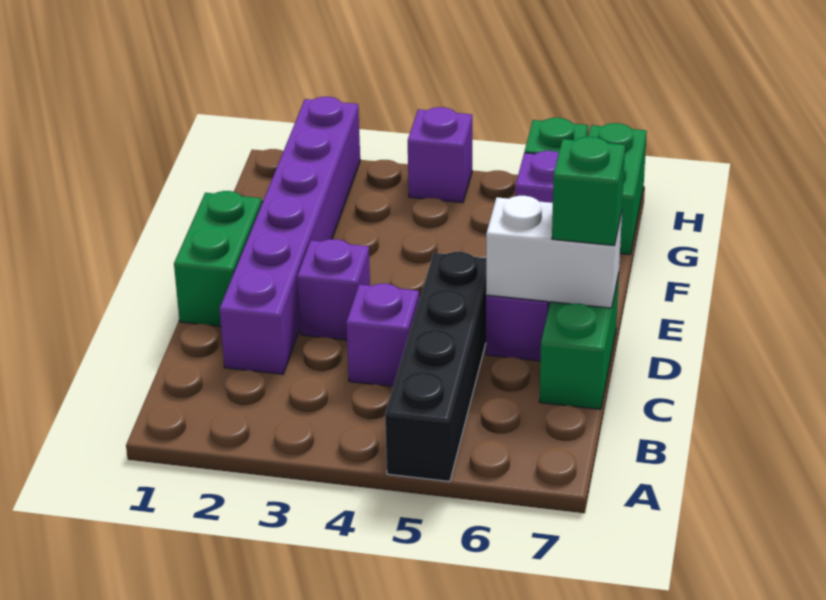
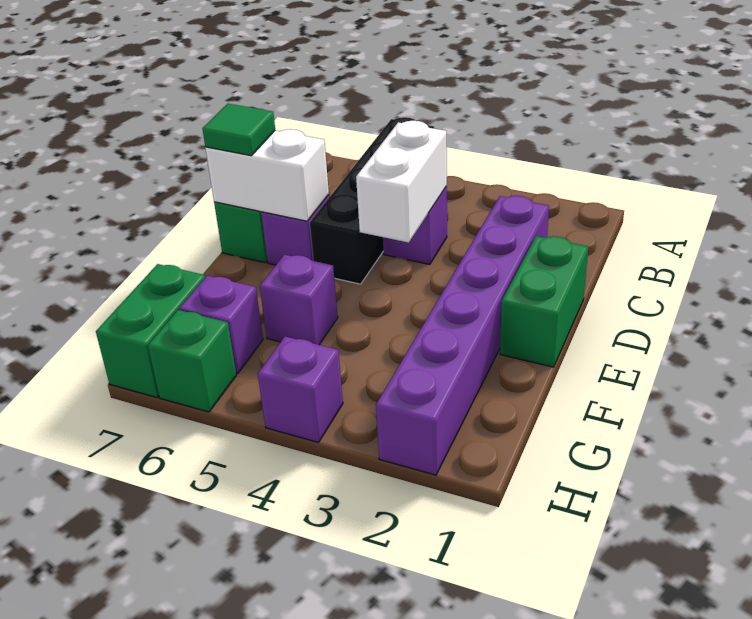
none -> white 1x2 brick [356,121,447,242]
purple 1x1 brick [297,239,370,340] -> purple 1x1 brick moved to [260,255,338,345]
green 1x1 brick [552,137,625,246] -> green 1x1 tile [202,104,275,156]

